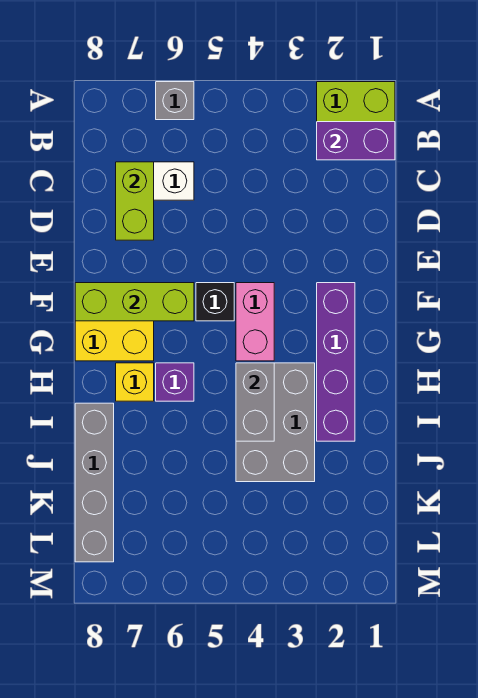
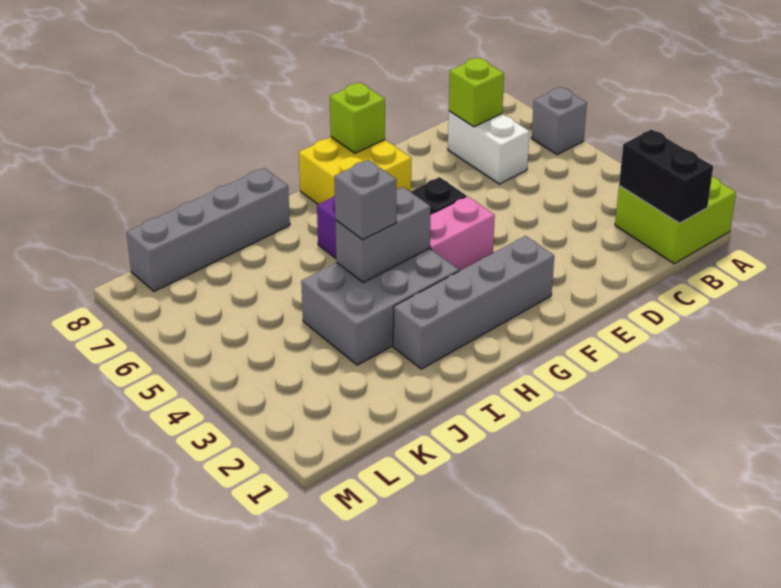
purple 1x2 brick [317,122,395,160] -> black 1x2 brick [619,130,713,223]
lime 1x2 brick [116,162,154,240] -> lime 1x1 brick [449,58,504,127]
purple 1x4 brick [317,283,355,441] -> grey 1x4 brick [393,236,554,369]
lime 1x3 brick [75,283,194,321] -> lime 1x1 brick [330,83,385,153]
yellow 1x1 brick [116,363,154,401] -> none
none -> grey 1x1 brick [334,160,396,240]

